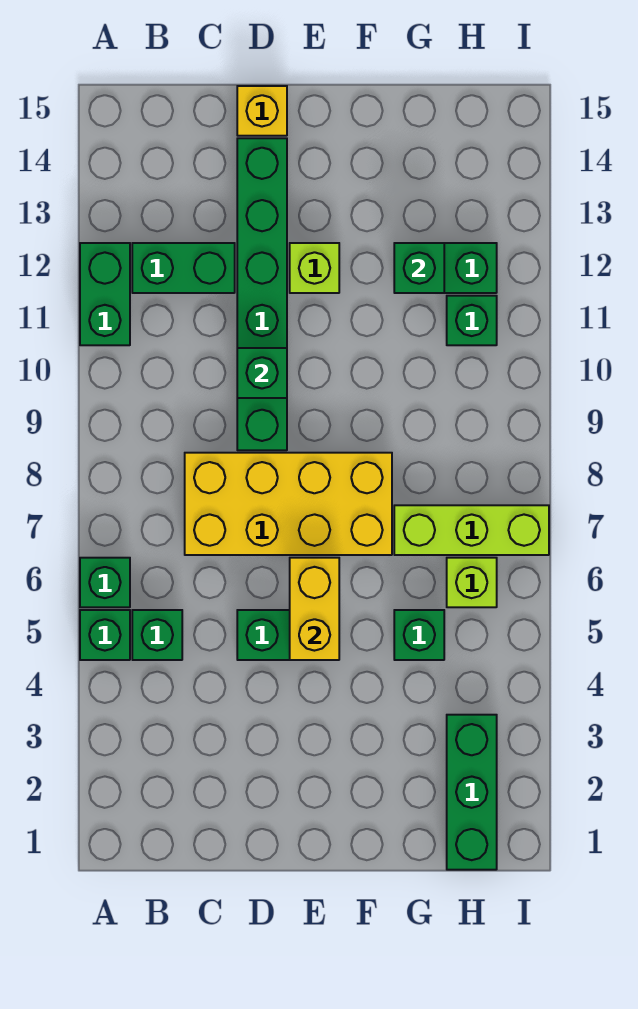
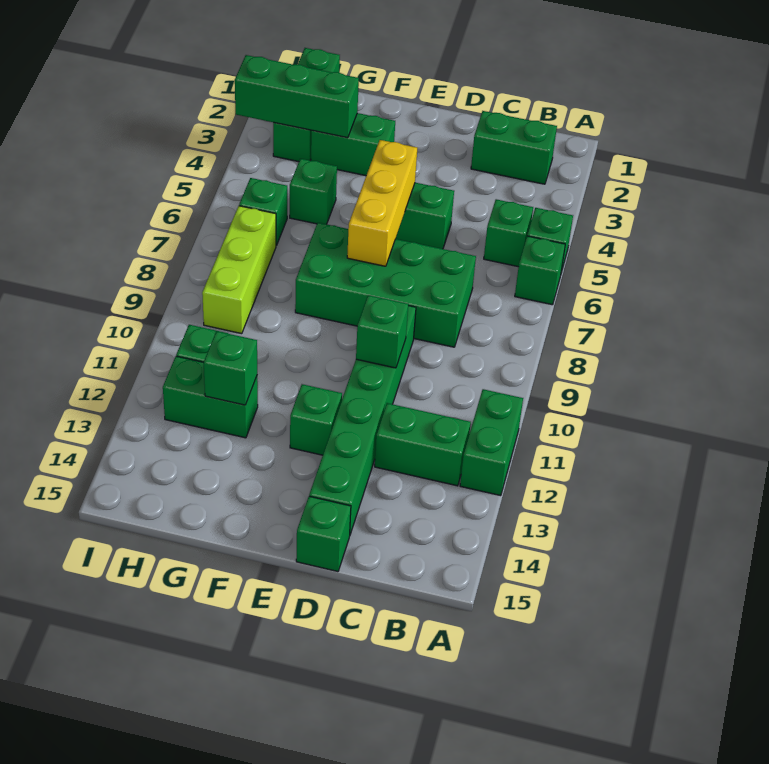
none -> green 1x2 brick [471,111,557,184]
yellow 2x4 brick [185,453,392,555] -> green 2x4 brick [295,223,476,347]
yellow 1x1 brick [237,86,287,136] -> green 1x1 brick [296,496,351,572]
yellow 1x2 brick [290,558,339,660] -> yellow 1x3 brick [347,140,417,266]
lime 1x1 brick [290,243,339,293] -> green 1x1 brick [290,384,342,455]
none -> green 1x2 brick [311,113,395,176]
none -> green 1x3 brick [235,55,359,138]
lime 1x3 brick [394,505,549,555] -> lime 1x3 brick turned to [202,206,276,334]
lime 1x1 brick [447,558,497,607] -> green 1x1 brick [239,178,287,246]

